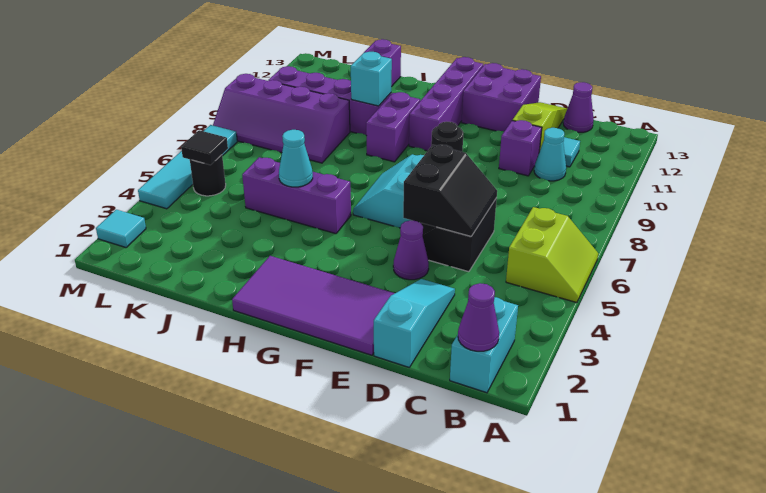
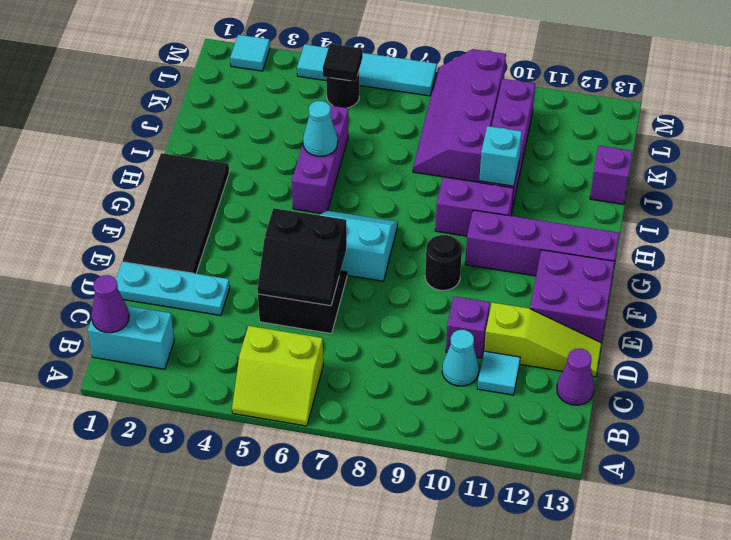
cyan 1x3 slope [374,279,455,367] -> cyan 1x3 plate [116,262,230,316]
purple 2x4 tile [232,256,395,355] -> black 2x4 tile [123,153,229,274]
purple 1x1 cone [393,220,429,280] -> none

